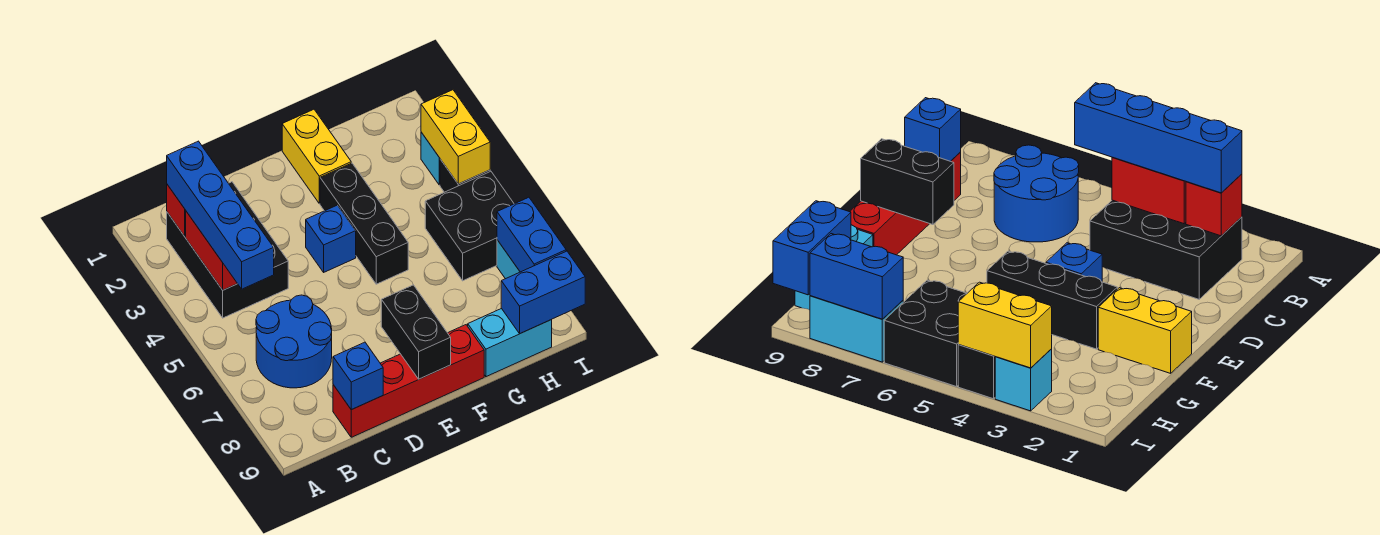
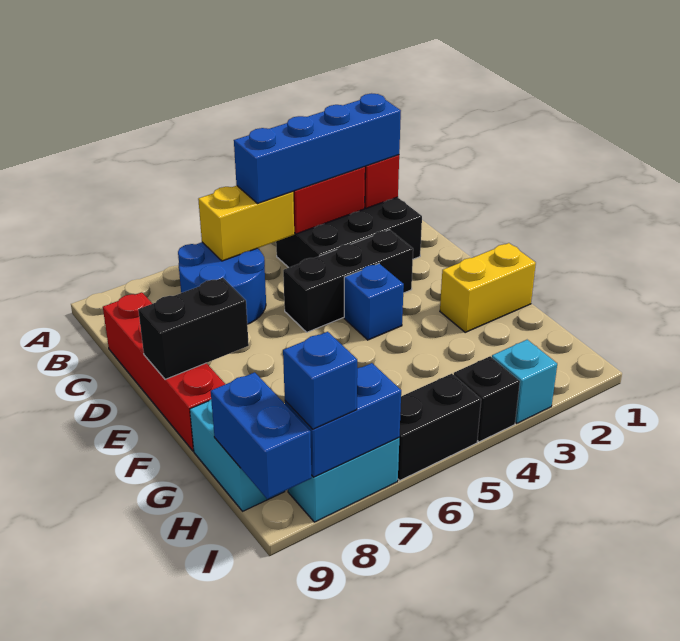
blue 1x1 brick [333,342,383,410] -> blue 1x1 brick moved to [283,332,357,429]
black 1x3 brick [320,163,408,284] -> black 1x3 brick moved to [283,230,413,332]
black 2x2 brick [425,171,514,281] -> black 1x2 brick [398,374,481,480]
yellow 1x2 brick [421,90,490,184] -> yellow 1x2 brick moved to [198,186,294,261]

